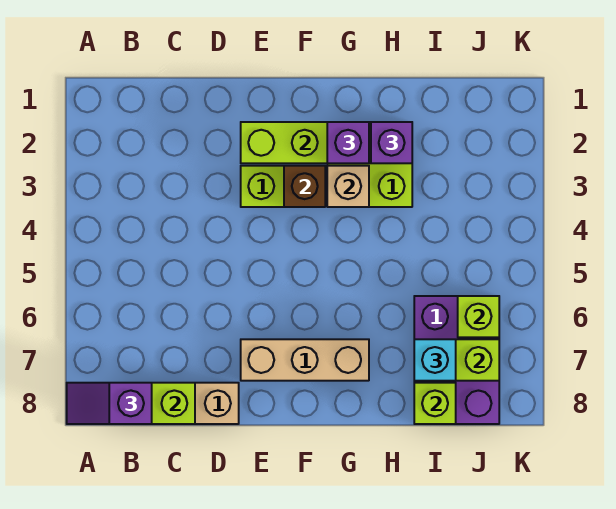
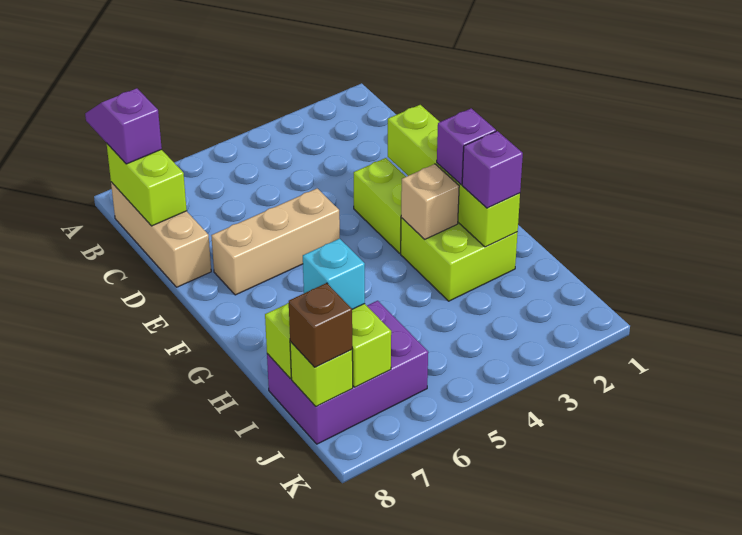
tan 1x3 brick [241,339,369,381] -> tan 1x3 brick turned to [211,189,340,295]
brown 1x1 brick [284,166,325,207] -> brown 1x1 brick moved to [289,283,352,367]
lime 1x1 brick [458,296,499,337] -> lime 1x1 brick moved to [290,342,353,407]

